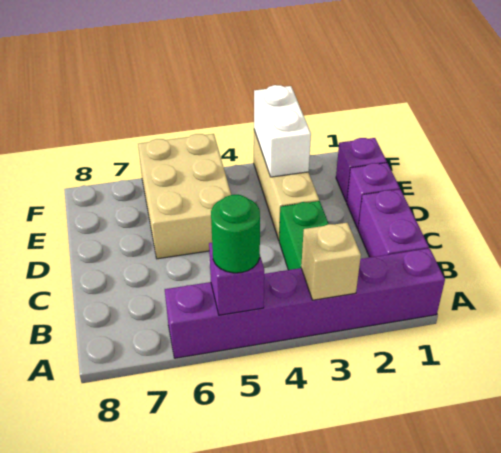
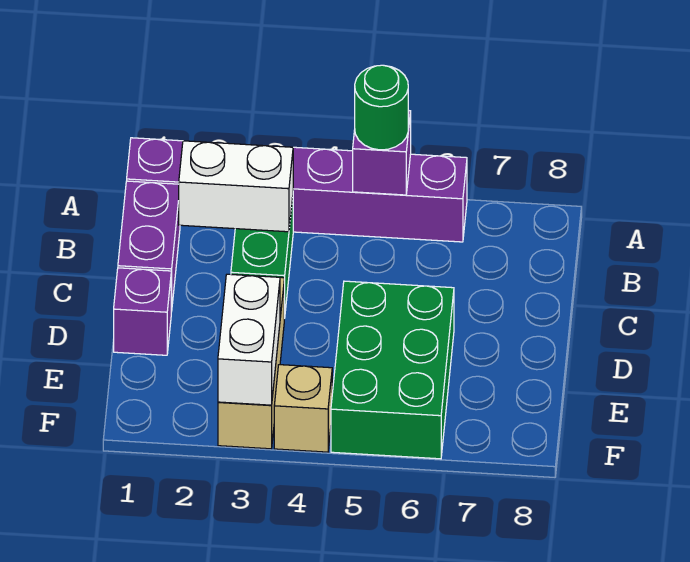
tan 1x1 brick [301,223,361,300] -> tan 1x1 brick moved to [274,365,332,452]
none -> white 1x2 brick [179,141,293,232]
tan 2x3 brick [138,134,231,259] -> green 2x3 brick [331,281,454,459]
purple 1x1 brick [336,138,387,202] -> none

